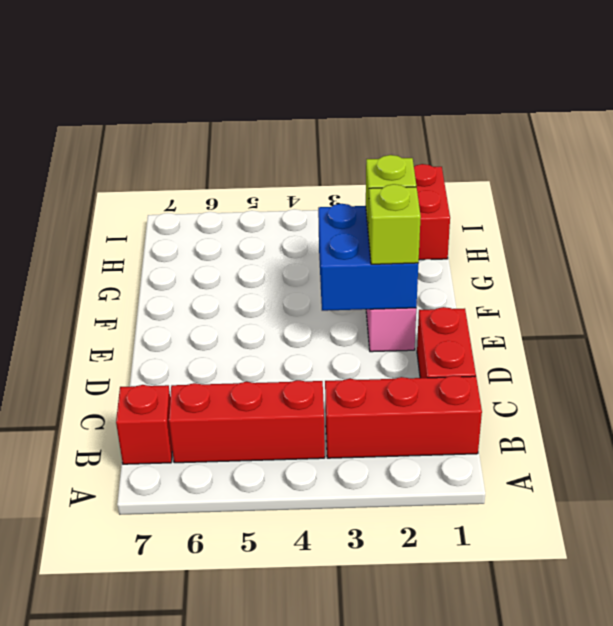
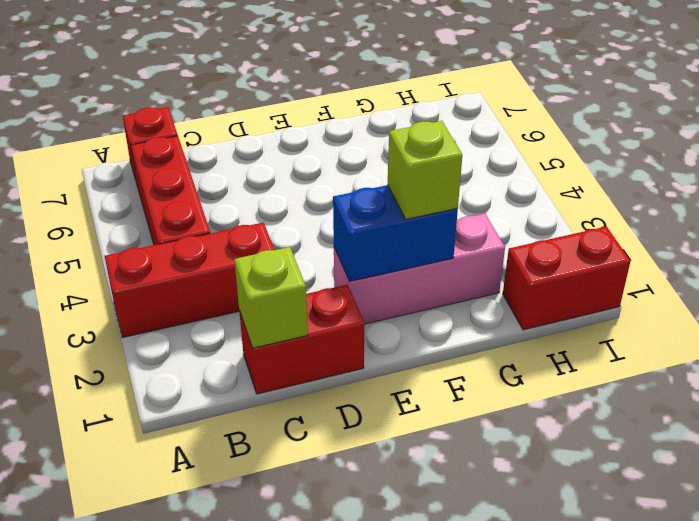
red 1x3 brick [325,376,482,458] -> red 1x3 brick turned to [104,222,274,338]
blue 2x2 brick [318,204,418,311] -> blue 1x2 brick [333,185,458,282]
lime 1x1 brick [368,184,421,264] -> lime 1x1 brick moved to [234,247,308,348]

